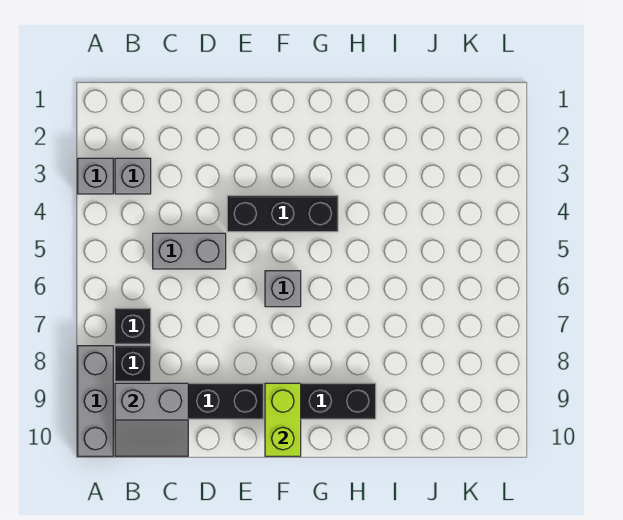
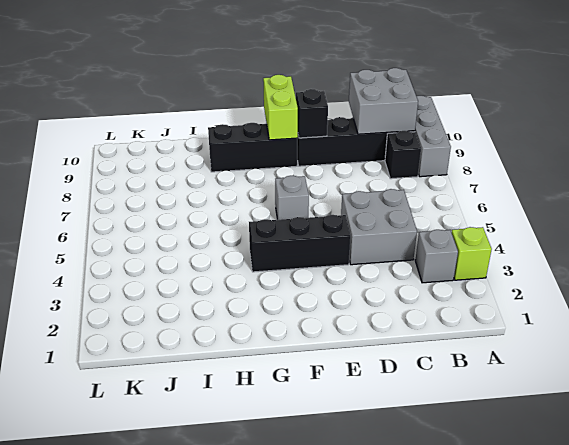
grey 1x1 brick [78,158,113,194] -> lime 1x1 brick [451,227,492,280]
black 1x1 brick [115,308,151,344] -> black 1x1 brick moved to [296,89,328,138]
grey 2x2 slope [115,383,188,456] -> grey 2x2 brick [349,68,418,134]
grey 1x2 brick [153,233,226,269] -> grey 2x2 brick [341,189,417,265]

